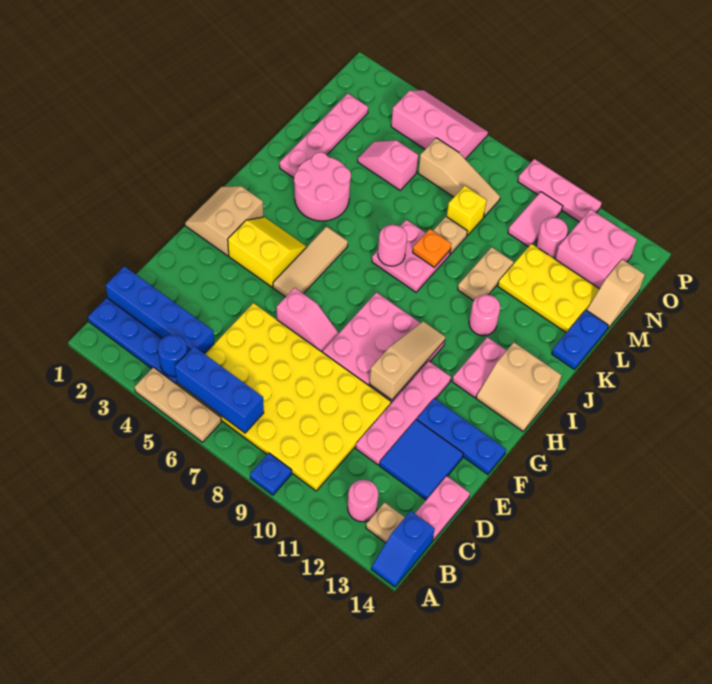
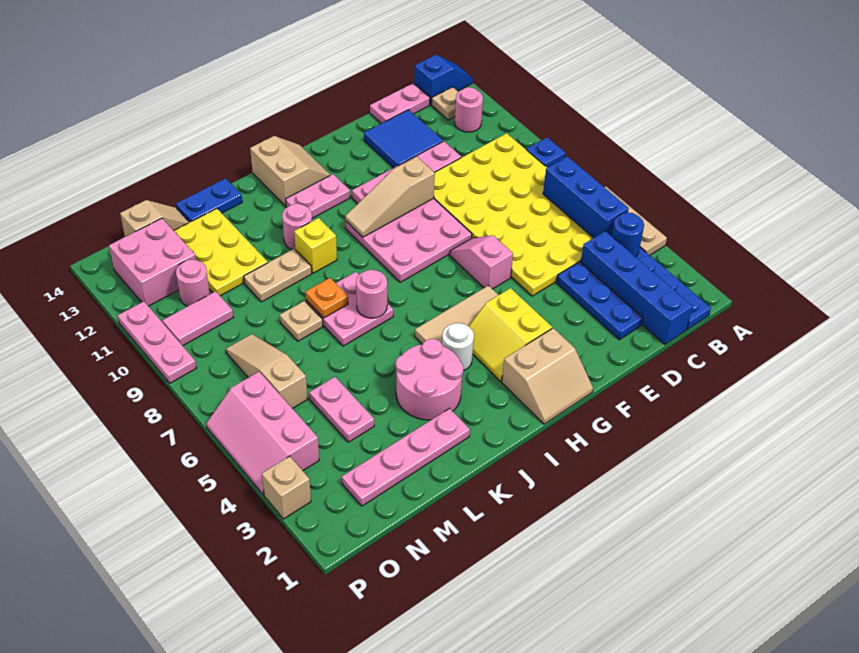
blue 1x3 plate [417,399,506,474] -> blue 1x3 plate moved to [557,262,643,340]
none -> white 1x1 round brick [442,323,474,370]
pink 1x2 slope [358,140,418,190] -> pink 1x2 plate [309,377,374,442]
yellow 1x1 brick [447,186,487,235] -> yellow 1x1 brick moved to [294,218,337,273]
none -> tan 1x1 brick [262,456,311,519]

